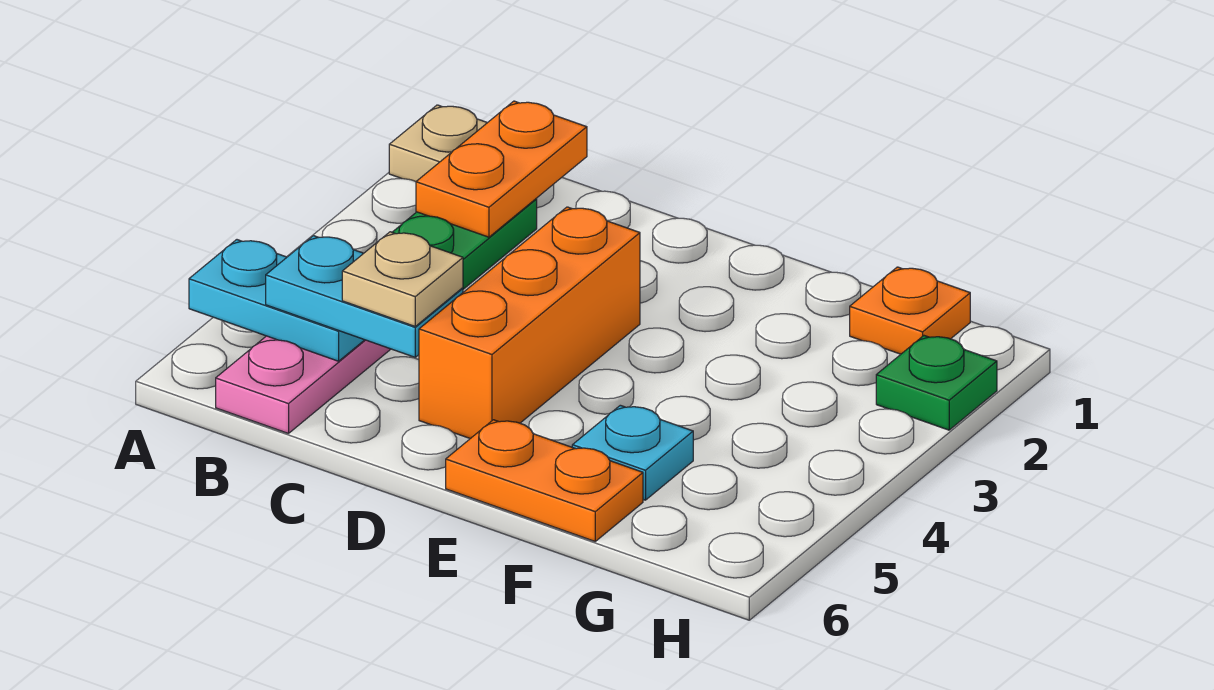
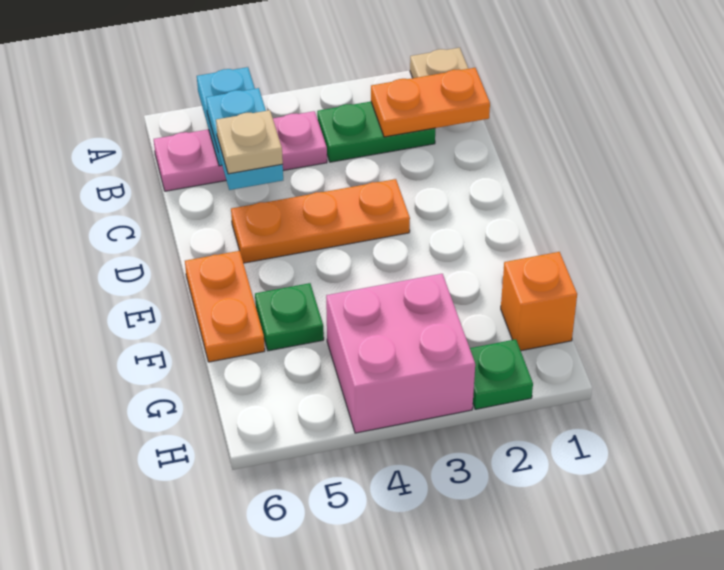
orange 1x3 brick [419,207,640,439] -> orange 1x3 plate [231,179,410,263]
cyan 1x1 plate [572,405,693,500] -> green 1x1 plate [255,283,324,351]
orange 1x1 plate [850,267,970,354] -> orange 1x1 brick [501,252,577,351]
none -> pink 2x2 brick [326,274,475,433]

